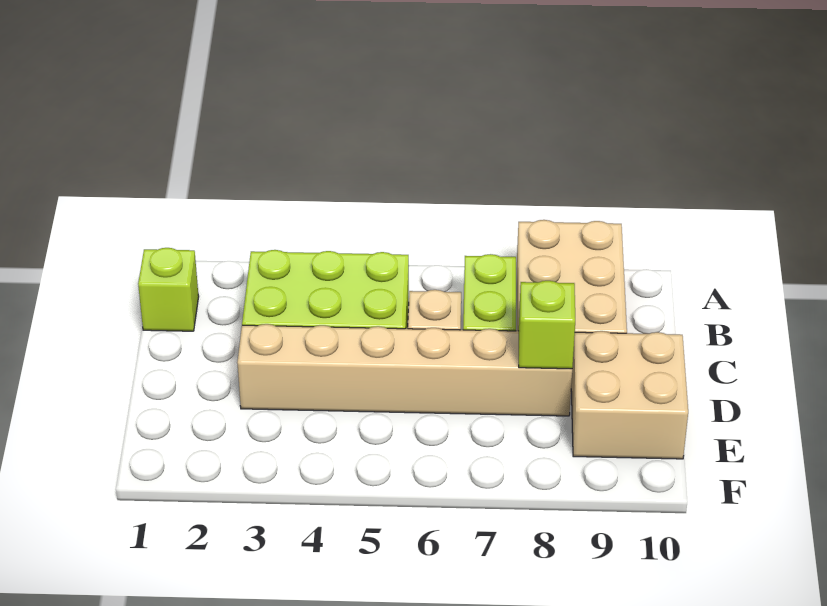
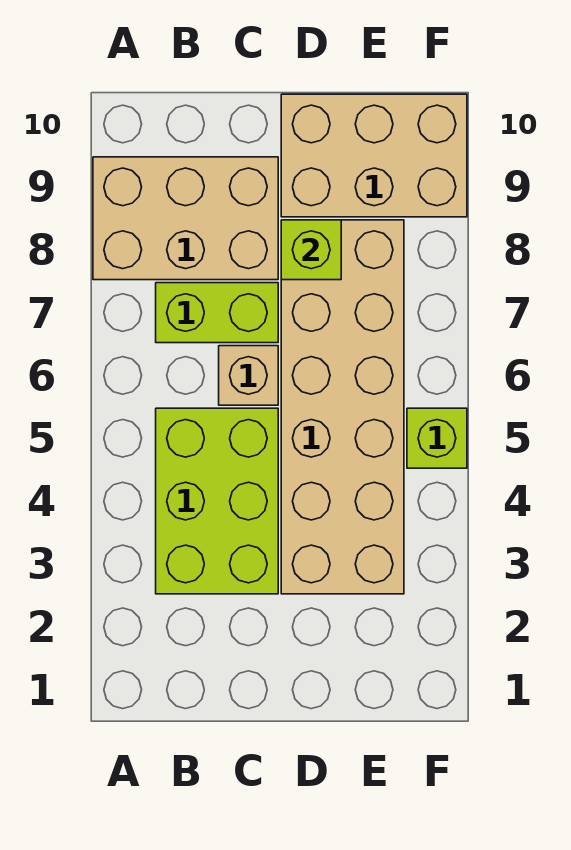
lime 1x1 brick [138,248,199,331] -> lime 1x1 brick moved to [407,408,467,468]
tan 1x6 brick [237,324,572,416] -> tan 2x6 brick [281,220,404,594]
tan 2x2 brick [571,331,688,459] -> tan 2x3 brick [281,94,467,217]

